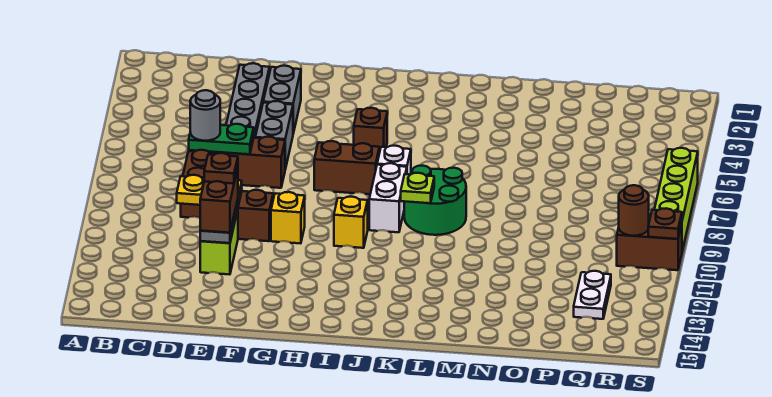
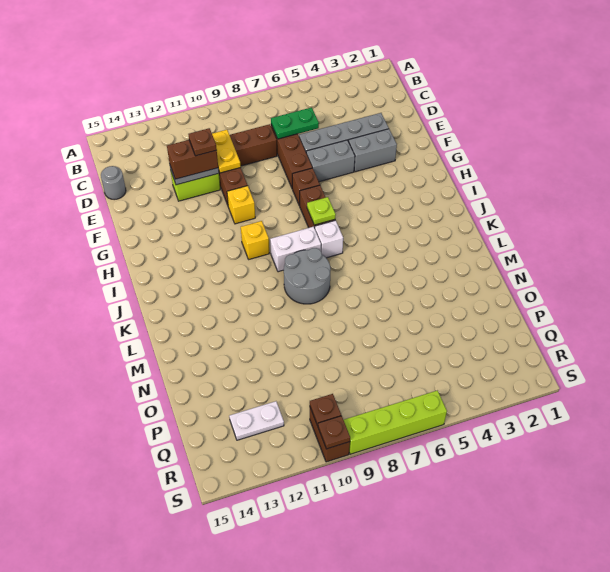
green 1x2 plate [189,124,254,154] -> green 1x2 plate turned to [271,107,319,139]
grey 1x1 round brick [190,90,220,141] -> grey 1x1 round brick moved to [101,166,126,200]
brown 1x1 brick [354,108,387,153] -> brown 1x1 brick moved to [292,168,320,206]
green 2x2 round brick [404,166,466,235] -> grey 2x2 round brick [284,248,331,304]
lime 1x1 plate [401,173,434,203] -> lime 1x1 plate moved to [307,197,336,225]
brown 1x1 round brick [619,185,649,236] -> brown 1x1 plate [309,394,341,426]

